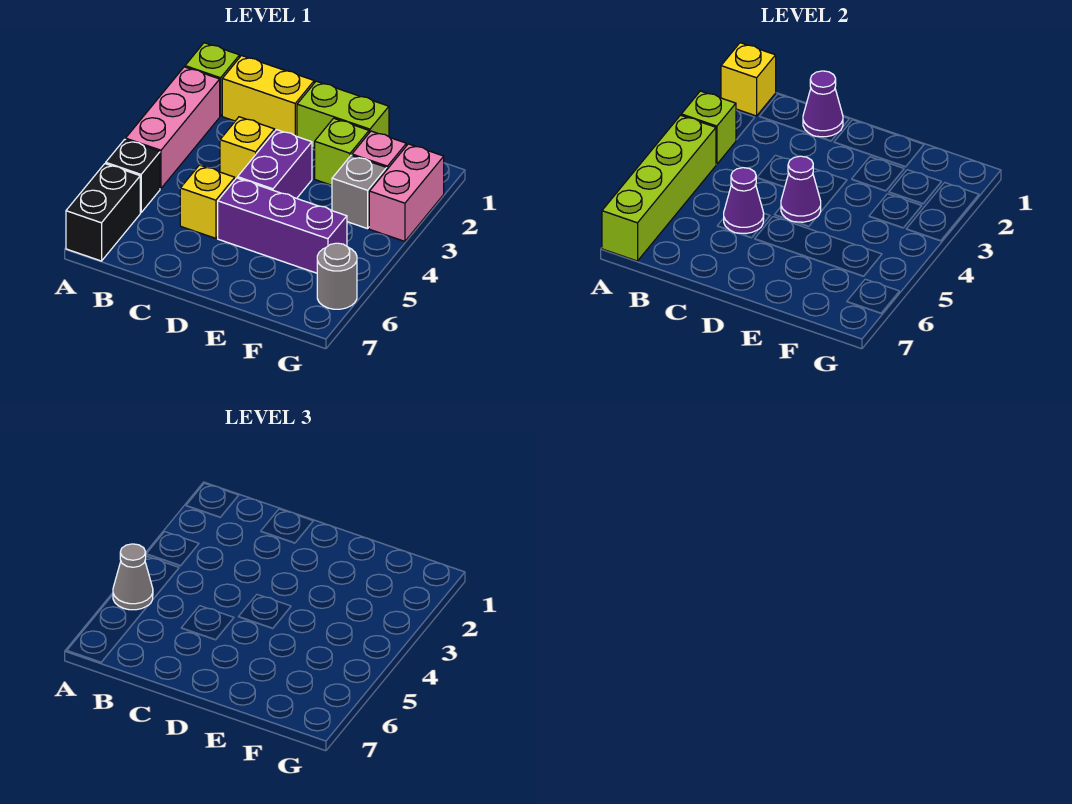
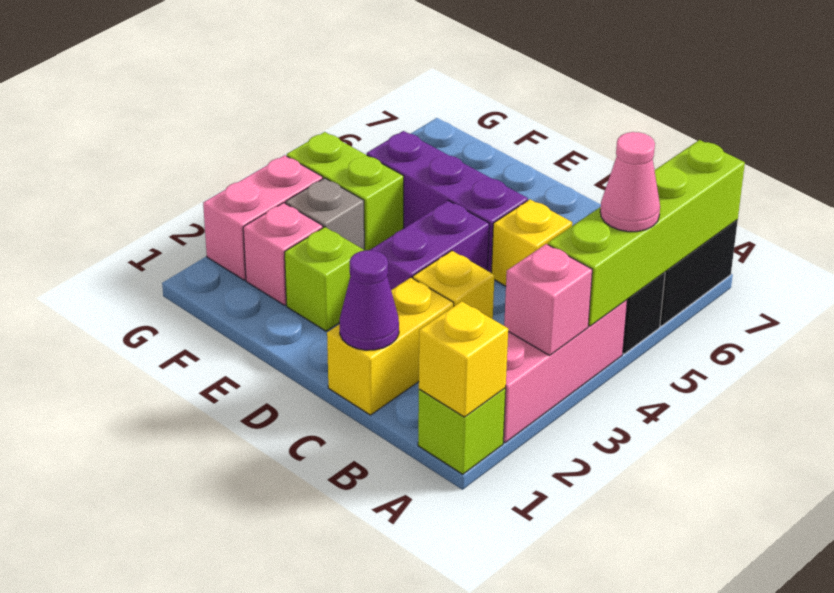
lime 1x1 brick [681,91,736,164] -> pink 1x1 brick [504,244,592,355]
grey 1x1 cone [113,544,153,610] -> pink 1x1 cone [600,132,660,232]
yellow 1x2 brick [222,56,314,136] -> yellow 1x2 brick turned to [327,278,454,415]
purple 1x1 cone [724,168,764,234] -> none
lime 1x2 brick [297,81,389,148] -> lime 1x2 brick moved to [287,132,404,250]
purple 1x1 cone [781,156,821,222] -> none
grey 1x1 round brick [317,243,357,309] -> none

